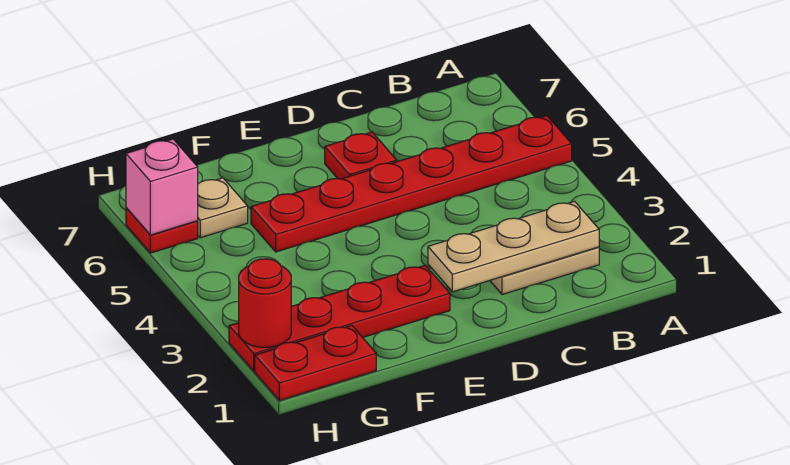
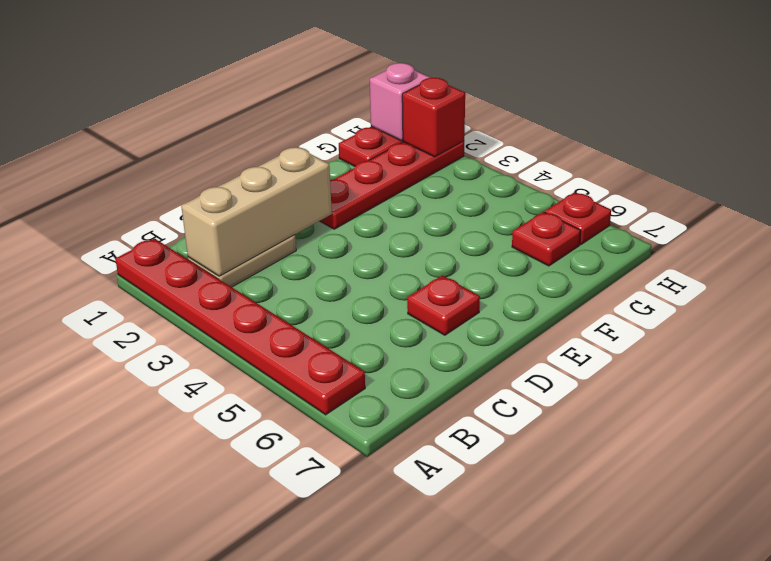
red 1x6 plate [251,116,572,252] -> red 1x6 plate turned to [115,238,365,415]
tan 1x3 plate [428,201,599,292] -> tan 1x3 brick [181,147,332,276]
tan 1x1 plate [198,178,248,238] -> red 1x1 plate [512,212,581,266]
red 1x1 round brick [239,259,291,347] -> red 1x1 brick [402,78,465,157]
pink 1x1 brick [126,139,198,235] -> pink 1x1 brick moved to [370,63,431,141]

